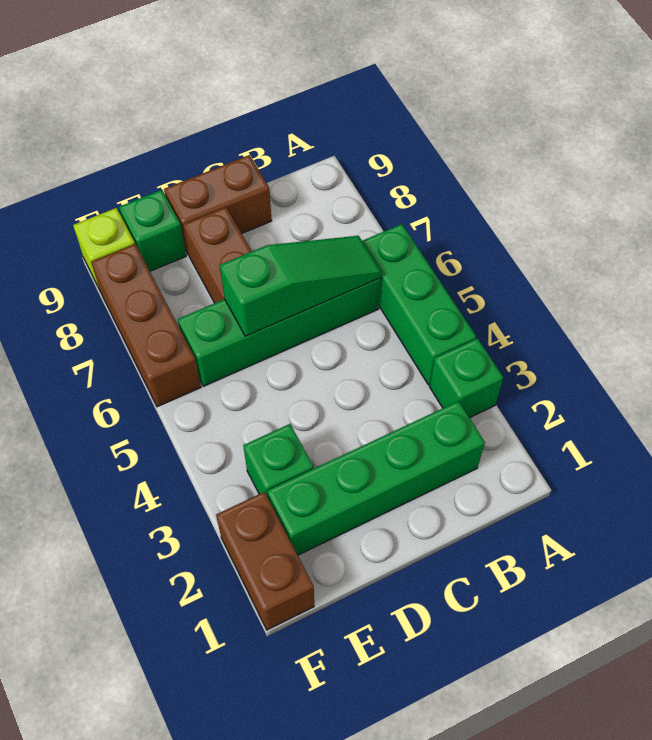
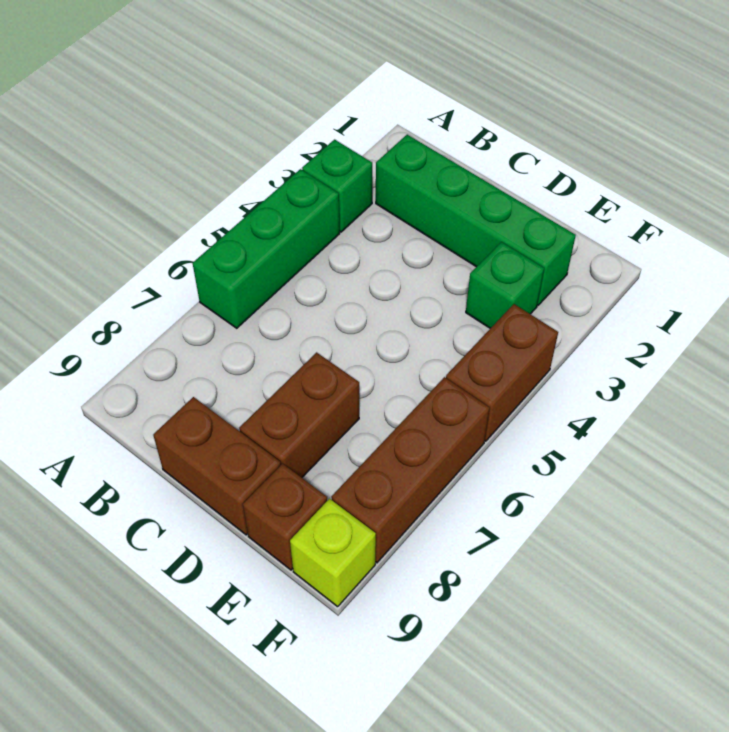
green 1x4 brick [178,278,381,386] -> none
green 1x3 slope [220,236,381,336] -> none
green 1x1 brick [119,190,186,271] -> brown 1x1 brick [243,463,327,570]
brown 1x2 brick [216,492,314,630] -> brown 1x2 brick moved to [446,304,558,441]

